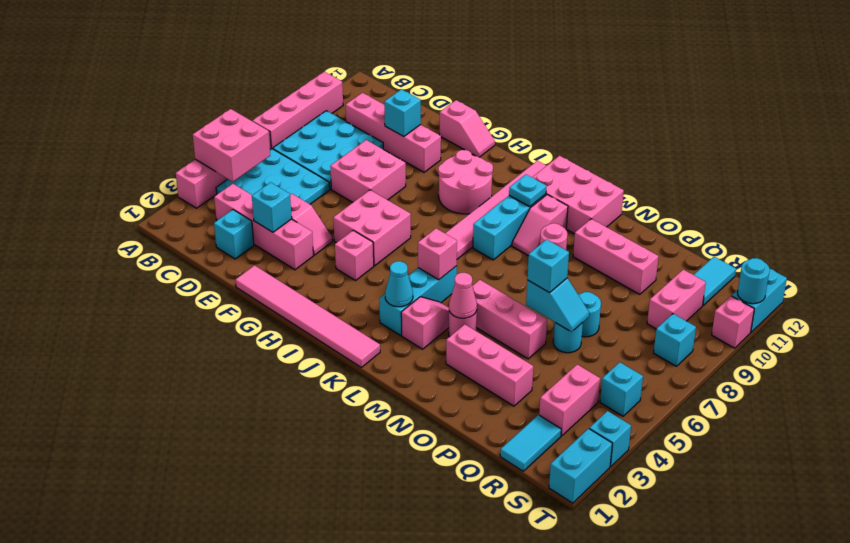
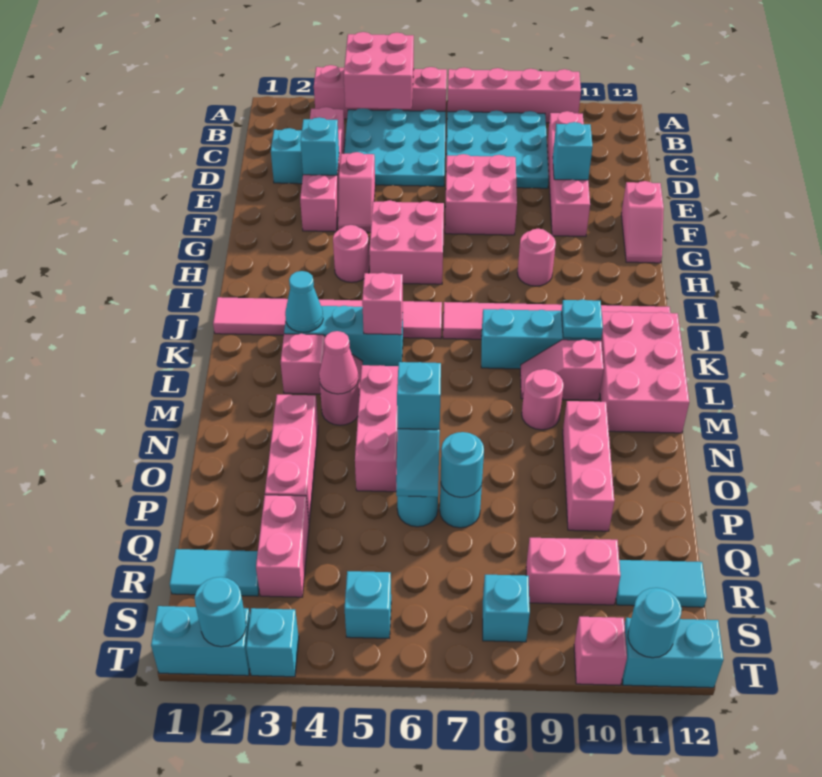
pink 1x6 tile [236,265,380,367] -> pink 1x6 tile turned to [213,297,442,339]
pink 1x1 brick [335,230,374,280] -> pink 1x1 round brick [333,225,369,282]
pink 2x2 round brick [438,150,493,214] -> pink 1x1 round brick [517,229,556,286]
none -> cyan 1x1 round brick [441,432,484,497]
pink 1x2 brick [539,364,600,436] -> pink 1x2 brick turned to [256,495,309,597]
none -> cyan 1x1 round brick [195,577,246,647]

